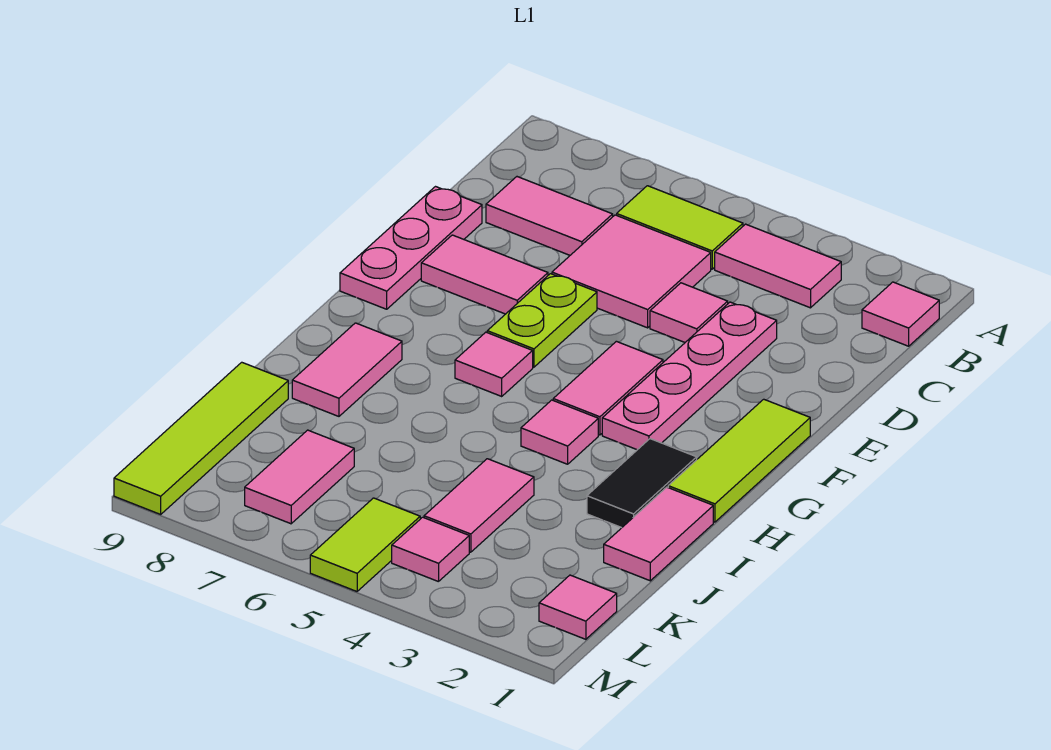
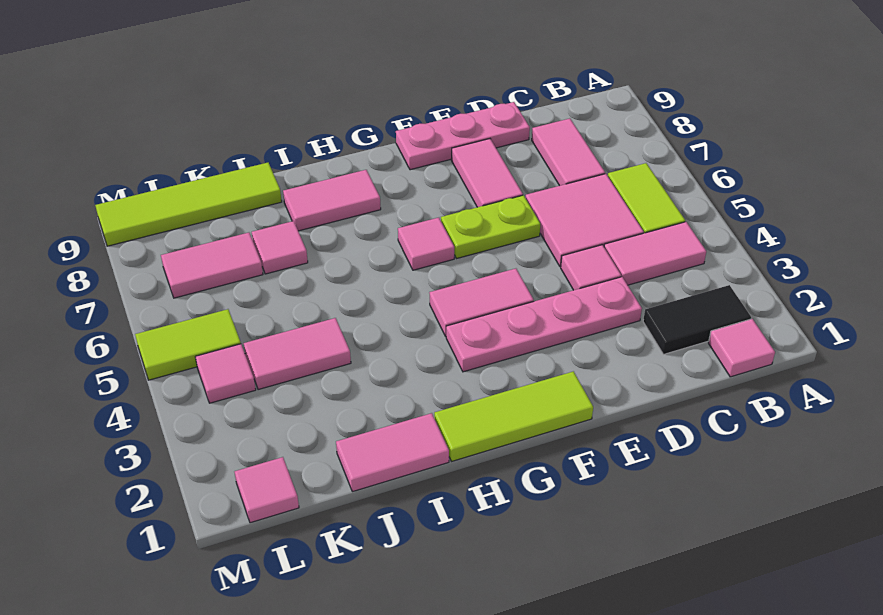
pink 1x2 tile [715,224,841,308] -> pink 1x2 tile turned to [604,222,706,285]
black 1x2 tile [587,439,697,528] -> black 1x2 tile moved to [643,285,751,354]
pink 1x1 tile [521,400,598,464] -> pink 1x1 tile moved to [252,221,308,274]

